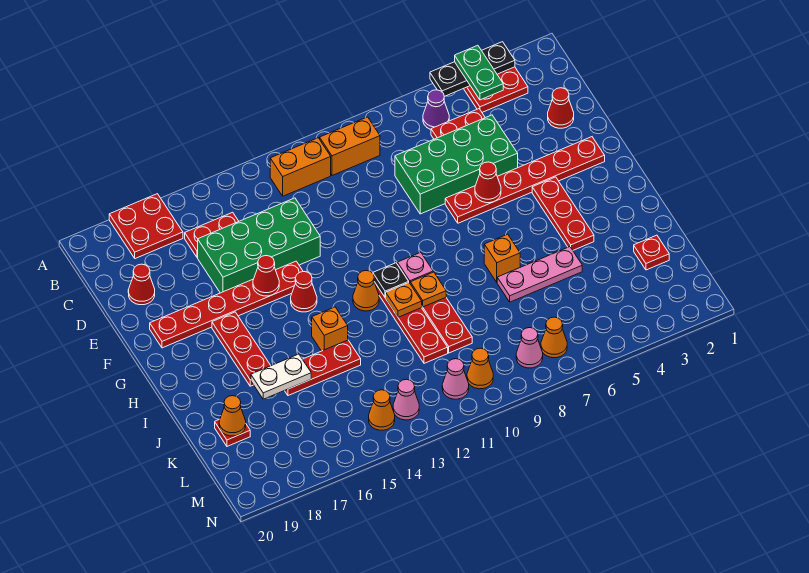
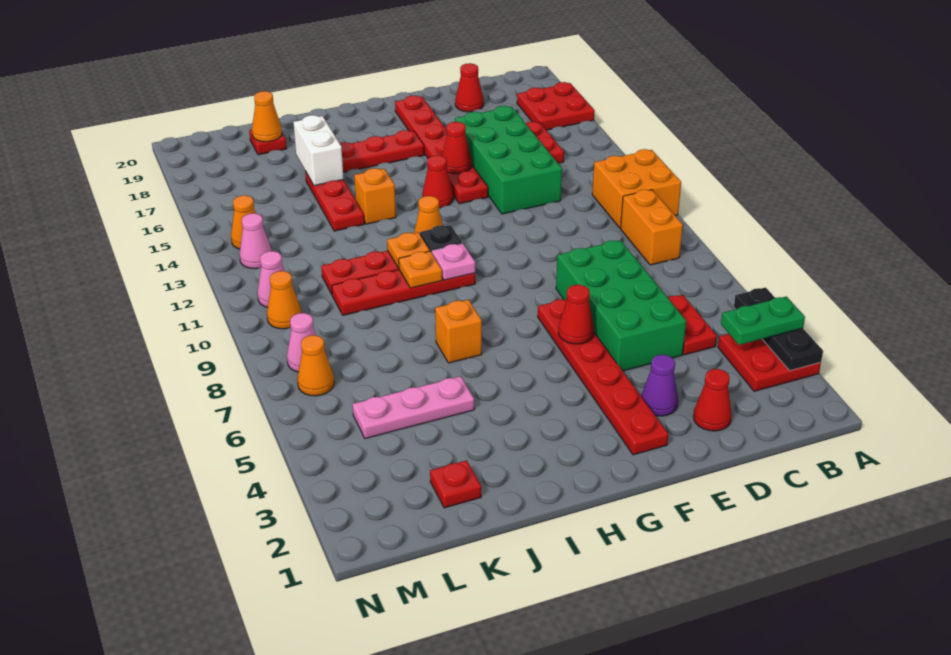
purple 1x1 cone [423,90,449,129] -> purple 1x1 cone moved to [641,355,678,416]
orange 1x2 brick [270,138,331,196] -> orange 2x2 brick [592,149,681,228]
red 1x3 plate [532,177,594,250] -> none
pink 1x3 plate [497,247,582,302] -> pink 1x3 plate turned to [352,376,474,439]
white 1x2 plate [251,354,311,399] -> white 1x2 brick [293,115,344,186]

